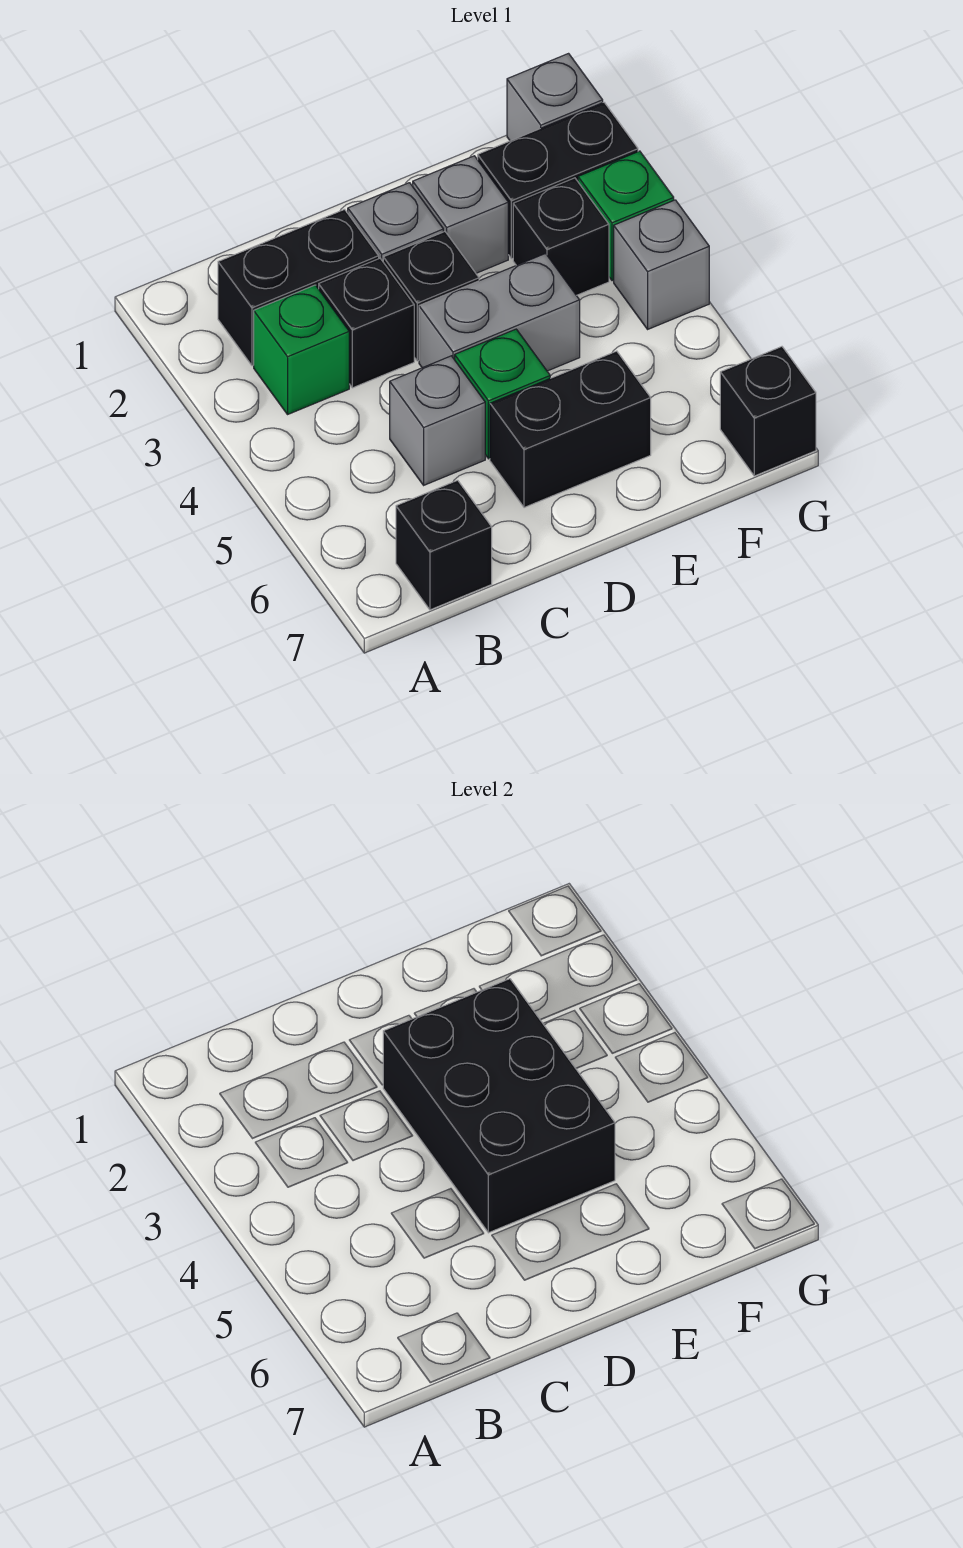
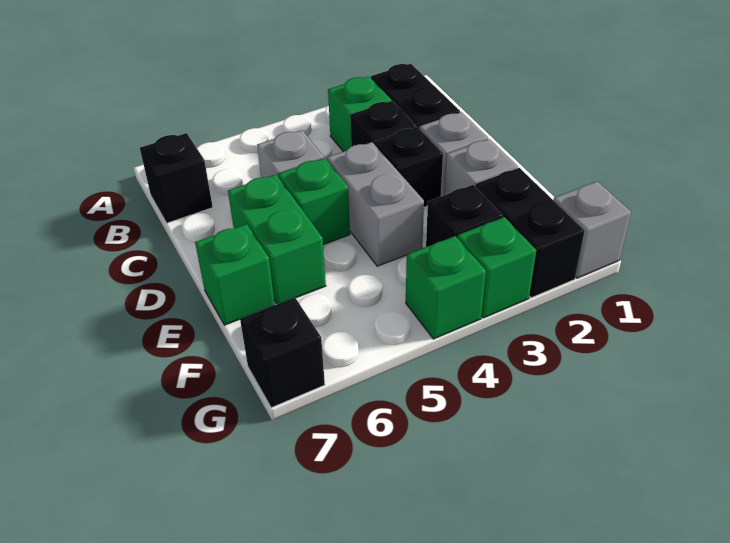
black 2x3 brick [383,979,615,1233] -> none
black 1x2 brick [490,351,651,508] -> green 1x2 brick [228,174,326,304]
none -> green 1x1 brick [195,224,275,325]
grey 1x1 brick [614,200,709,329] -> green 1x1 brick [406,236,486,339]

